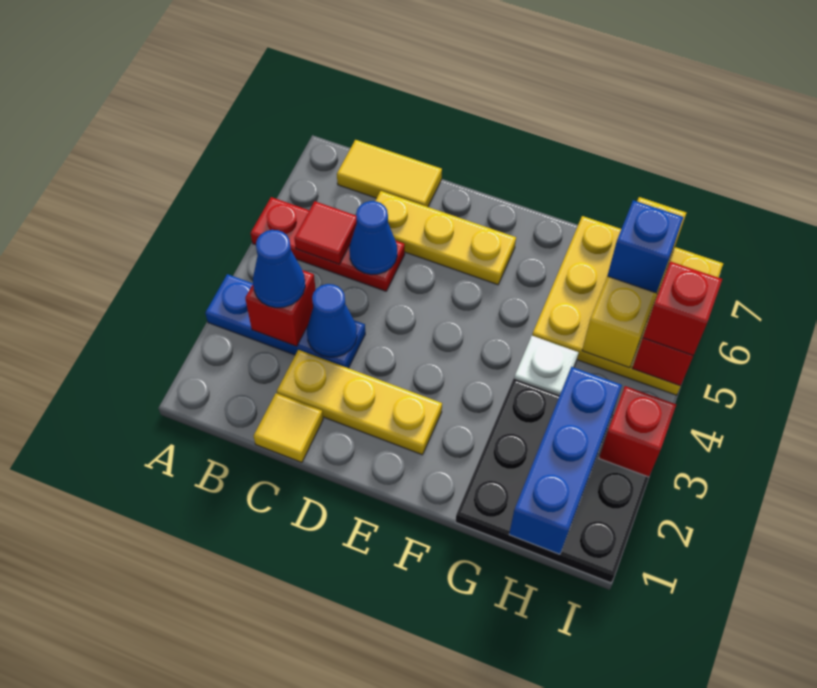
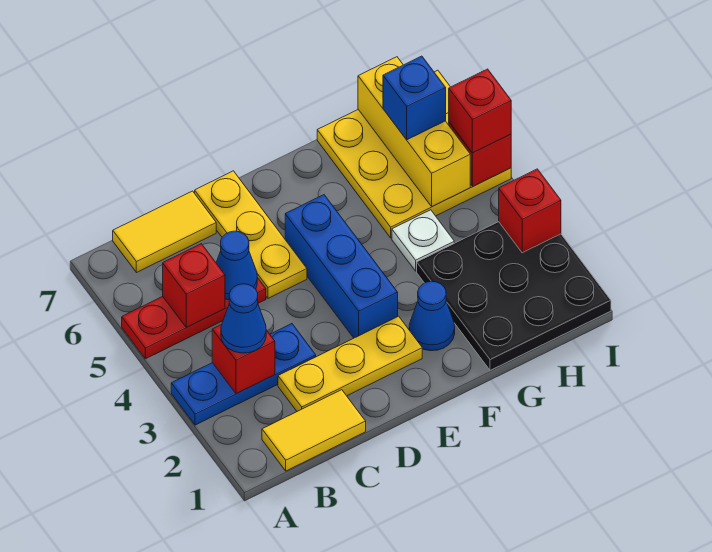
red 1x1 tile [294,201,357,264] -> red 1x1 brick [163,244,225,328]
yellow 1x1 tile [254,393,323,462] -> yellow 1x2 tile [262,390,366,471]
blue 1x1 cone [307,284,357,357] -> blue 1x1 cone moved to [409,281,455,351]
yellow 1x3 plate [376,191,516,285] -> yellow 1x3 plate turned to [195,171,307,298]
blue 1x3 brick [509,367,622,554] -> blue 1x3 brick moved to [285,195,398,338]

